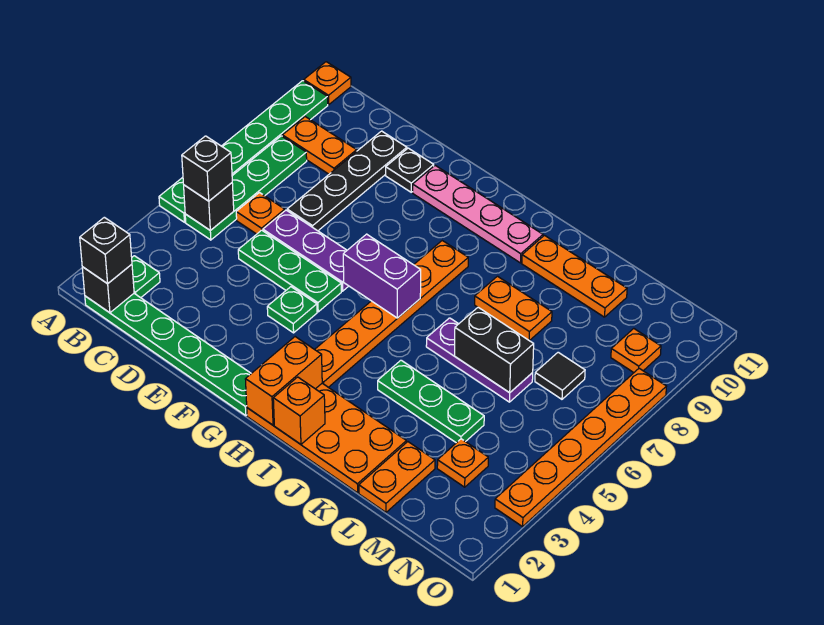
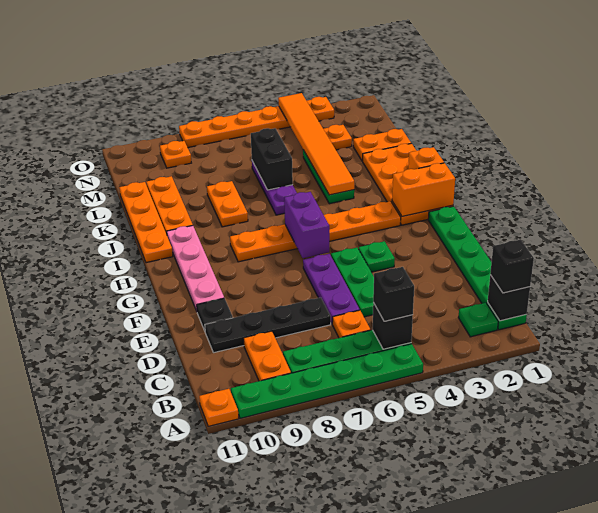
none -> orange 1x4 plate [119,182,173,263]
none -> orange 1x6 tile [278,93,354,195]
black 1x1 tile [535,352,585,399] -> none

